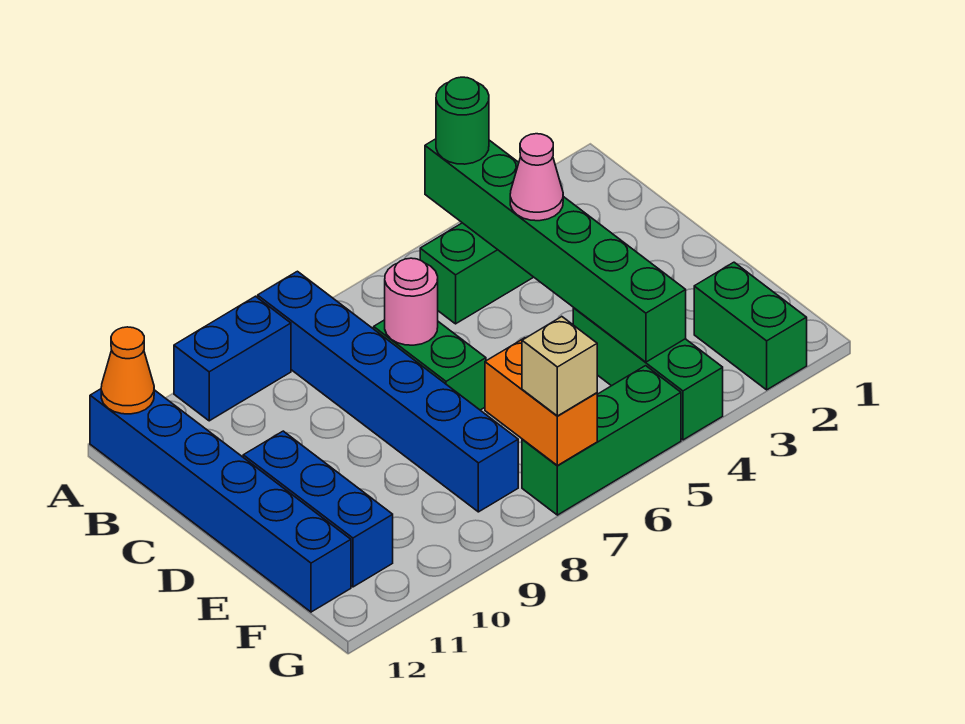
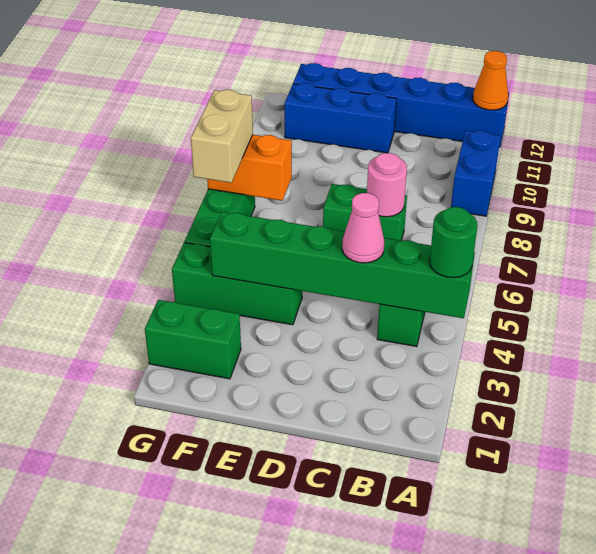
blue 1x6 brick [258,271,518,512] -> none
tan 1x1 brick [522,317,597,416] -> tan 1x2 brick [191,90,253,183]

